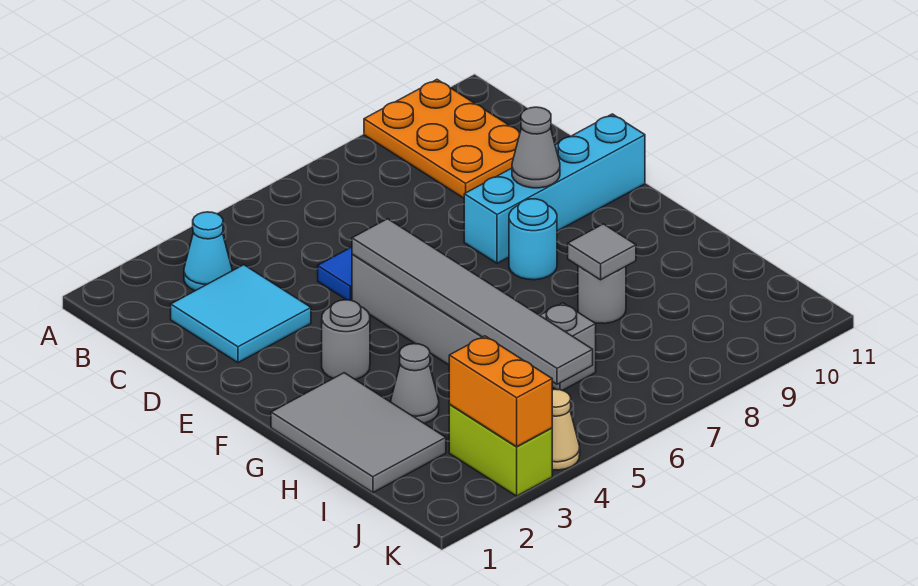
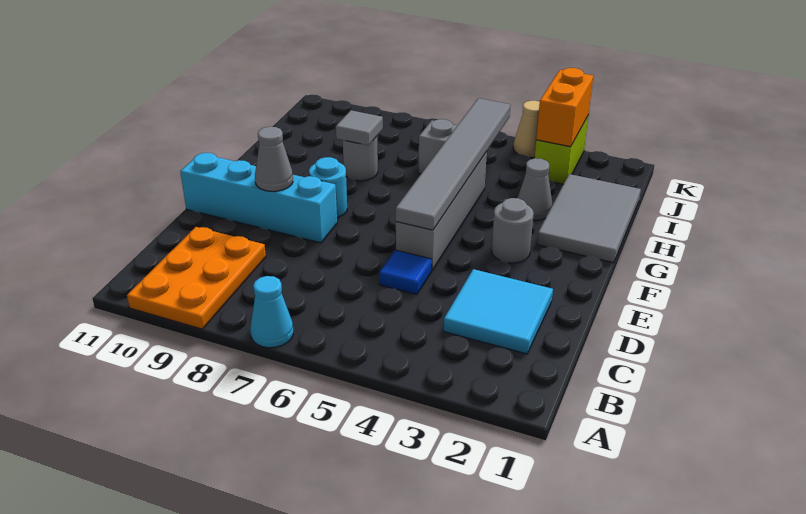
cyan 1x1 cone [184,212,232,291] -> cyan 1x1 cone moved to [250,276,293,348]

